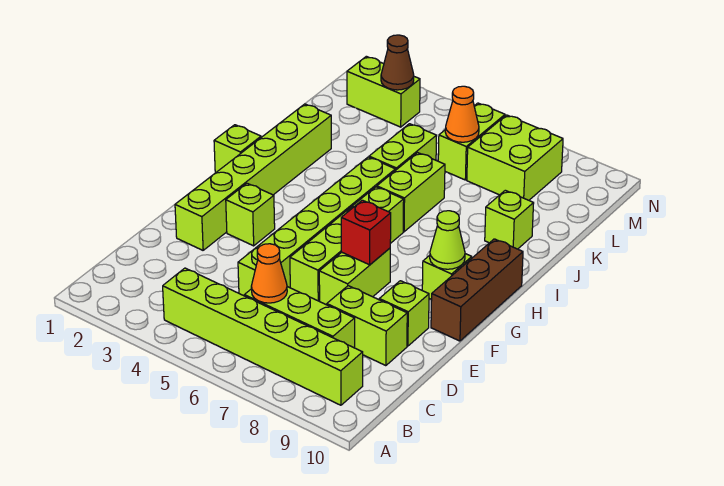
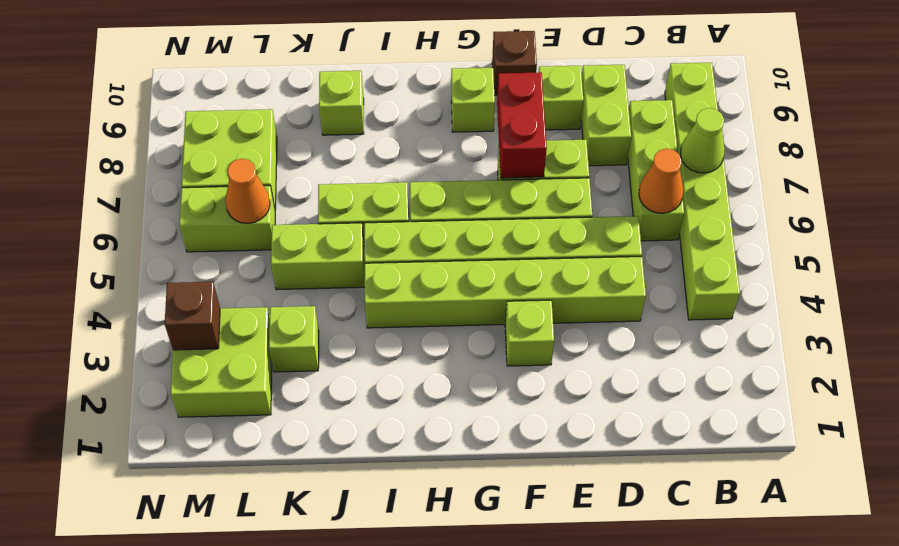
lime 1x6 brick [175,104,331,250] -> lime 1x6 brick moved to [365,257,646,328]
red 1x1 brick [341,200,391,265] -> red 1x2 brick [497,72,547,178]
brown 1x3 brick [431,239,523,341] -> brown 1x1 brick [492,31,537,95]
lime 1x1 cone [430,211,465,269] -> lime 1x1 cone moved to [680,108,725,173]
lime 1x1 brick [214,125,261,173] -> lime 1x1 brick moved to [269,306,319,372]
lime 1x2 brick [347,56,420,127] -> lime 2x2 brick [171,307,272,417]
brown 1x1 cone [381,35,414,90] -> brown 1x1 brick [165,282,220,350]

